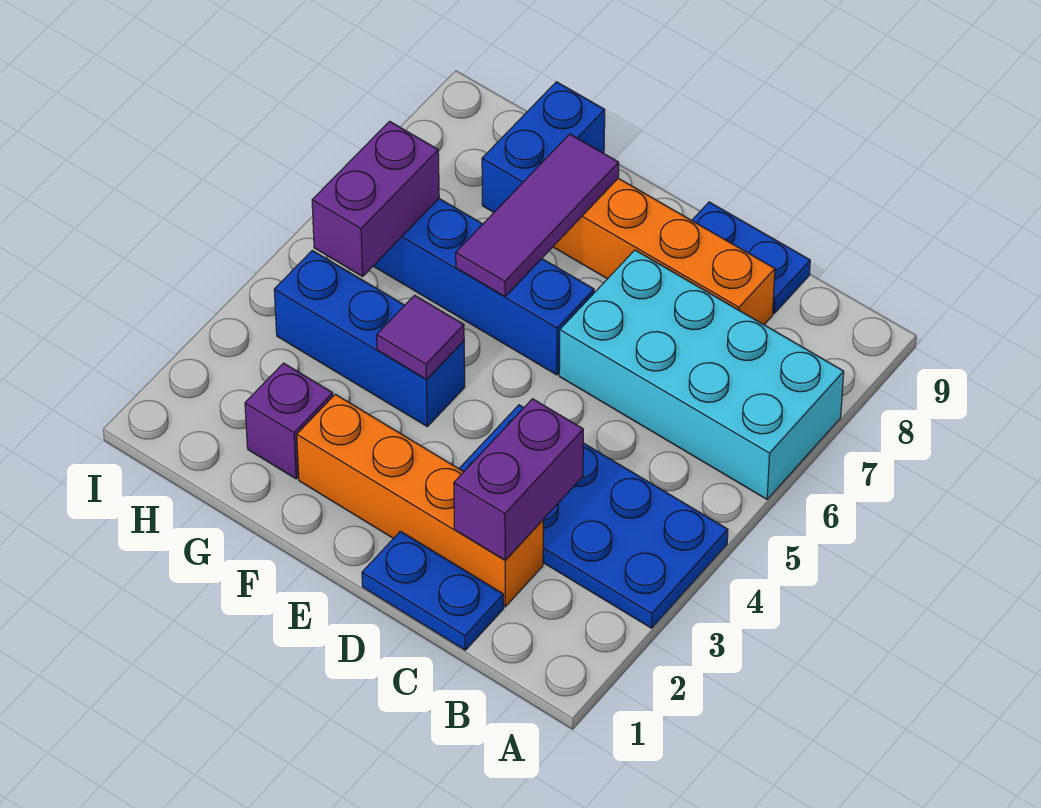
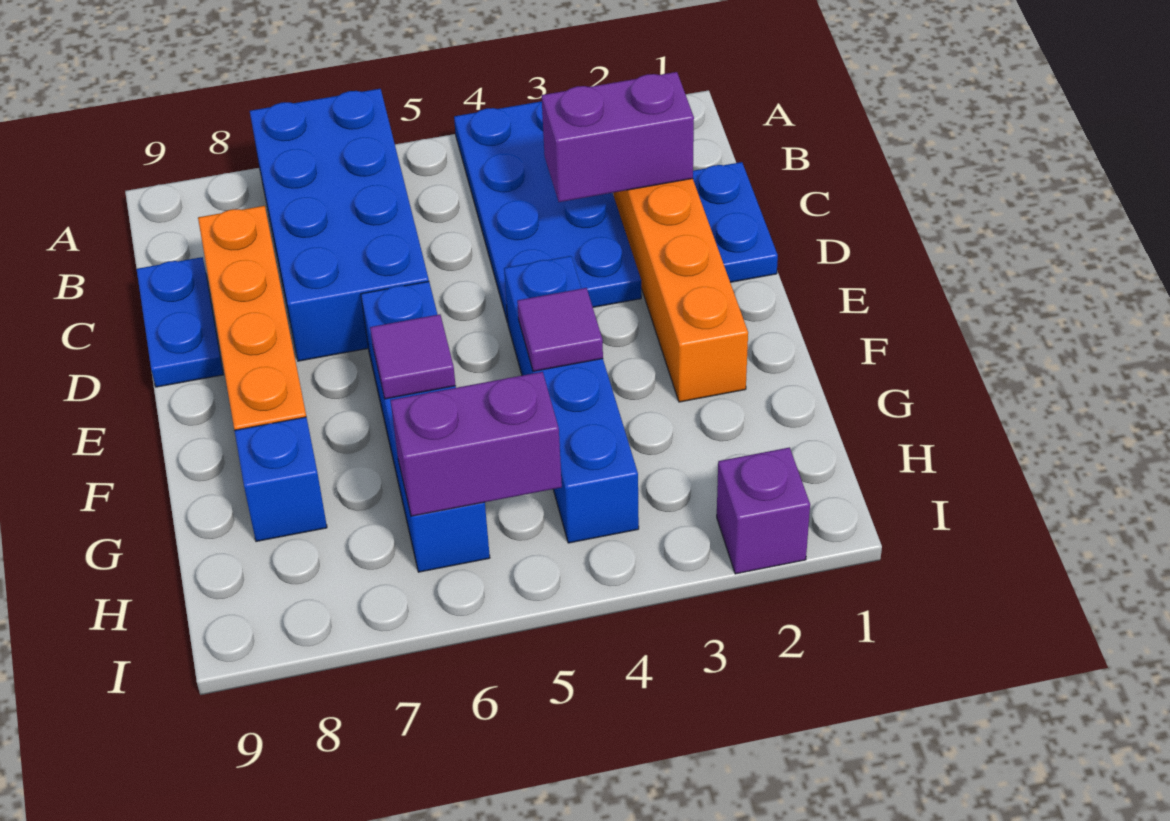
cyan 2x4 brick [559,250,844,499] -> blue 2x4 brick [250,89,429,361]
blue 1x3 brick [274,250,465,427] -> blue 1x4 brick [504,256,639,543]
purple 1x3 tile [456,134,619,297] -> purple 1x1 tile [370,314,456,399]
purple 1x1 brick [245,363,333,479] -> purple 1x1 brick moved to [717,448,810,574]
blue 1x2 brick [482,82,605,212] -> blue 1x1 brick [234,417,327,541]

